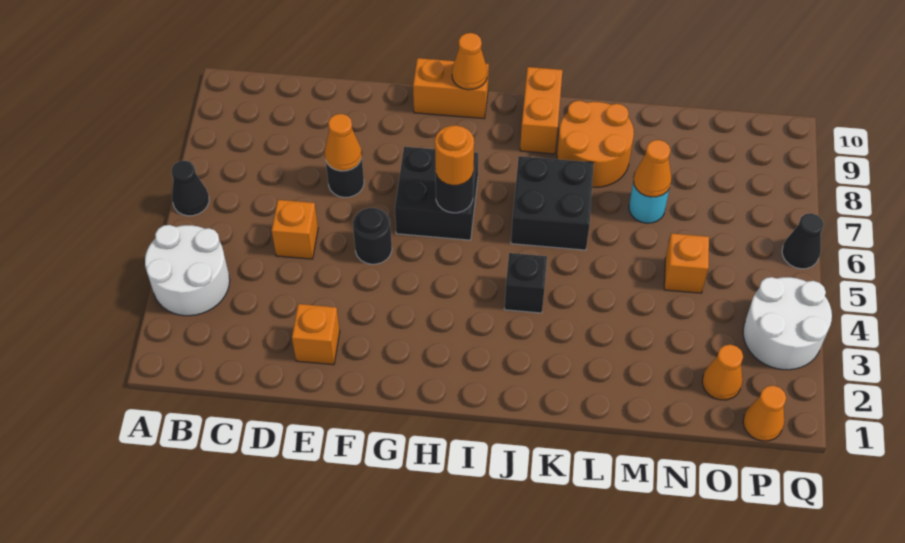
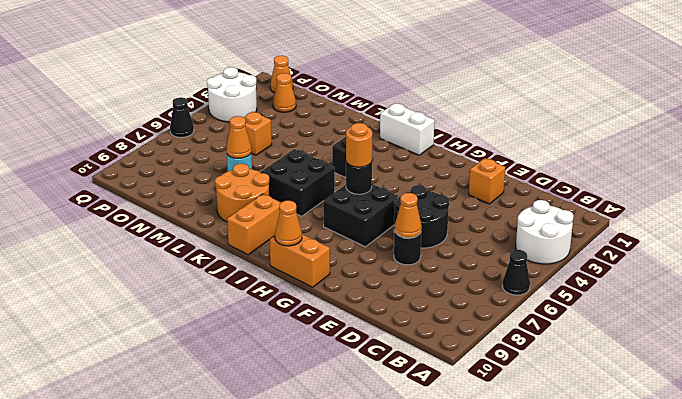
orange 1x1 brick [272,200,318,259] -> none
black 1x1 round brick [353,208,392,264] -> black 2x2 round brick [394,185,449,248]
none -> white 1x2 brick [380,103,435,155]

